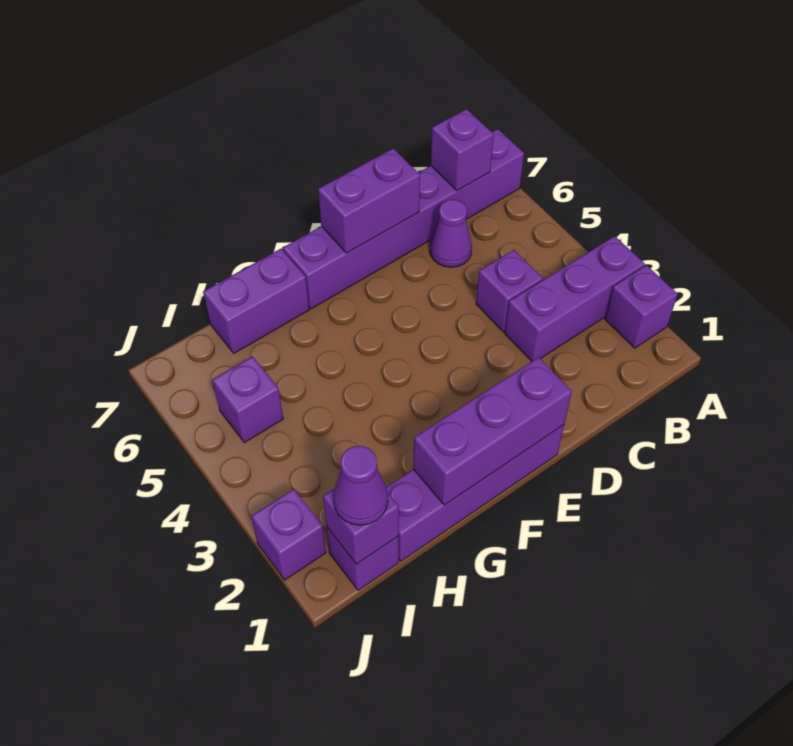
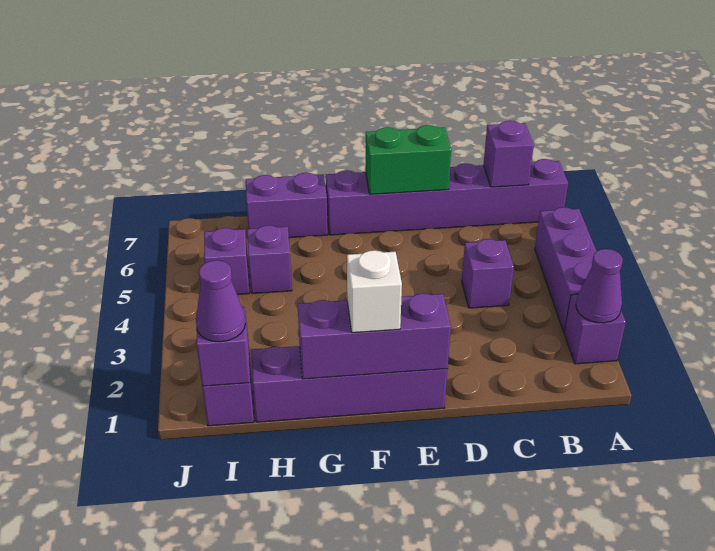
purple 1x3 brick [505,236,645,361] -> purple 1x3 brick turned to [535,207,597,332]
purple 1x1 cone [430,200,472,267] -> purple 1x1 cone moved to [576,249,623,323]
purple 1x2 brick [318,148,420,253] -> green 1x2 brick [365,125,451,194]
none -> white 1x1 brick [347,250,402,333]
purple 1x1 brick [251,489,326,580] -> purple 1x1 brick moved to [247,225,292,294]

